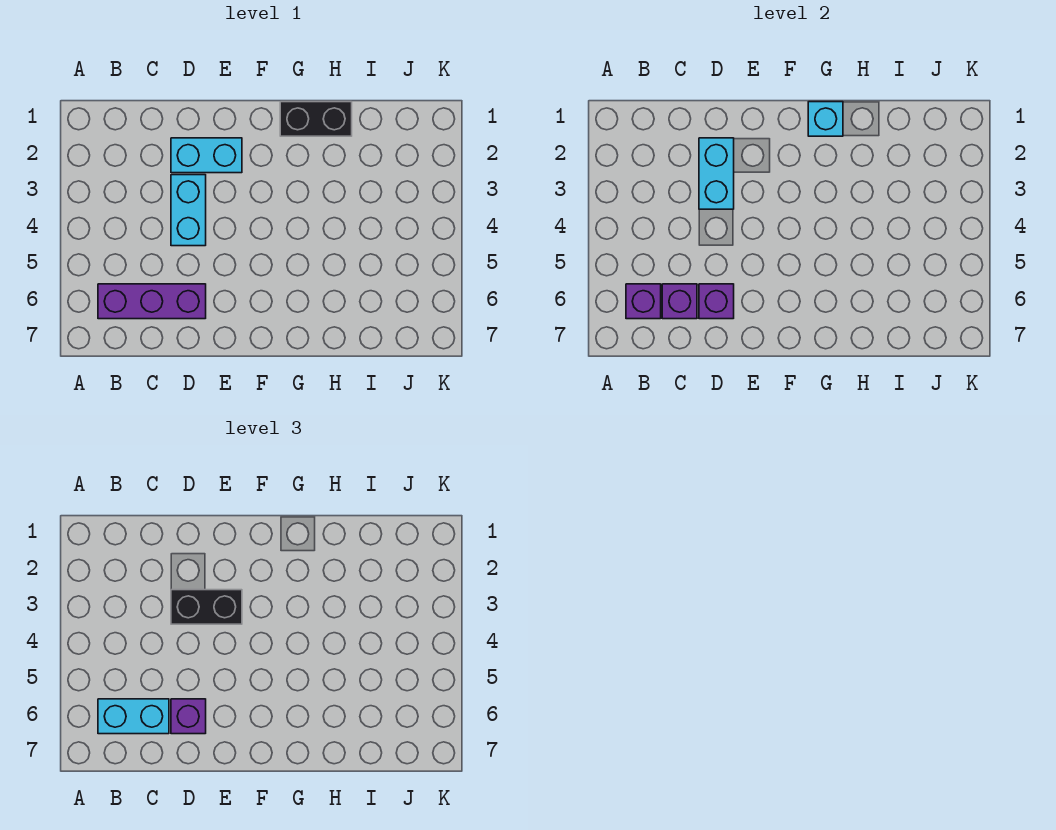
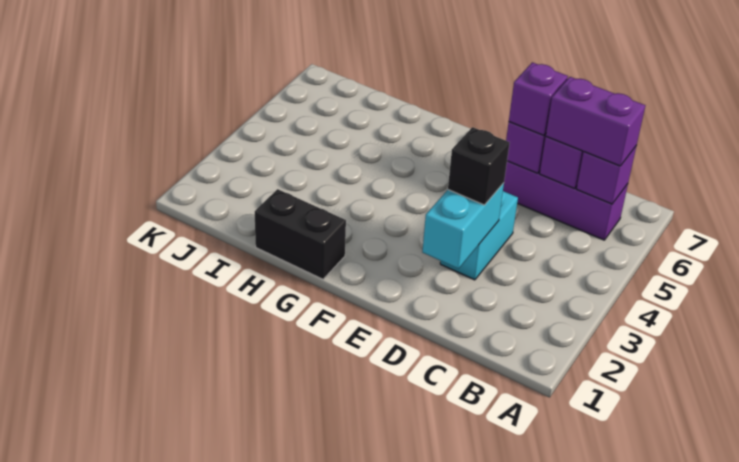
cyan 1x2 brick [98,699,169,734] -> purple 1x2 brick [546,77,645,166]
cyan 1x2 brick [171,138,242,173] -> none
black 1x2 brick [171,590,242,624] -> black 1x1 brick [448,127,510,205]
cyan 1x1 brick [808,102,843,136] -> none

